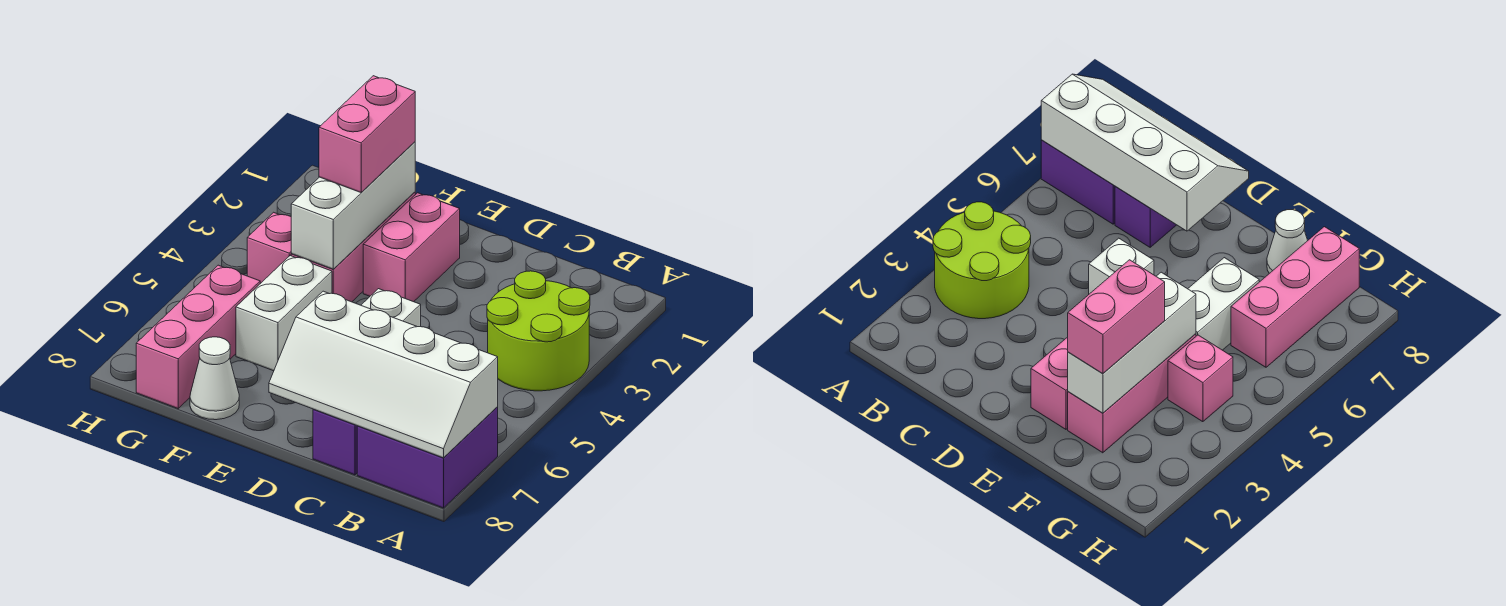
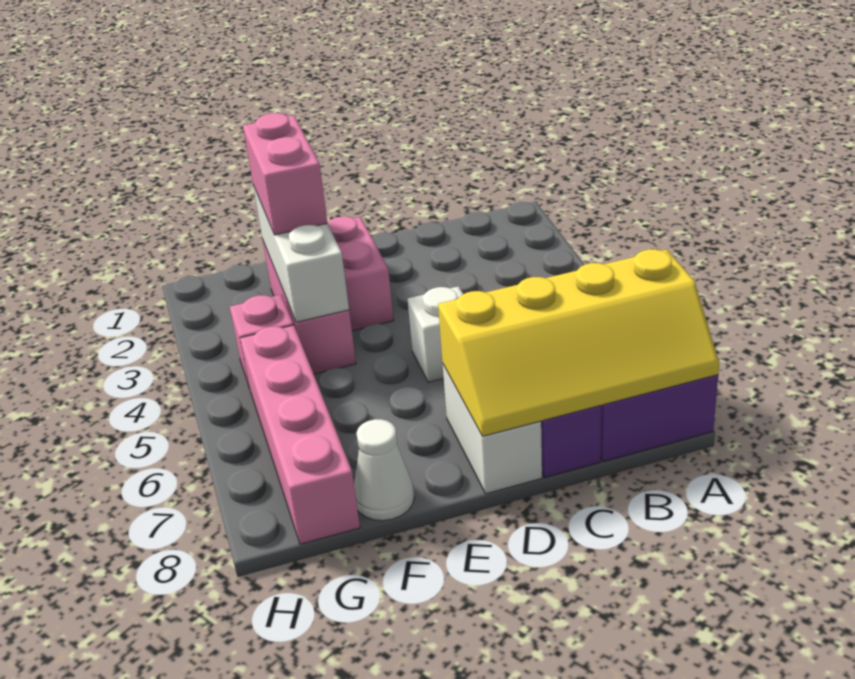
lime 2x2 round brick [487,271,590,391] -> none
white 2x4 slope [269,291,498,458] -> yellow 2x4 slope [438,249,719,436]
white 1x2 brick [236,256,332,371] -> white 1x2 brick moved to [443,365,542,494]
pink 1x3 brick [136,265,260,408] -> pink 1x4 brick [240,325,360,544]

